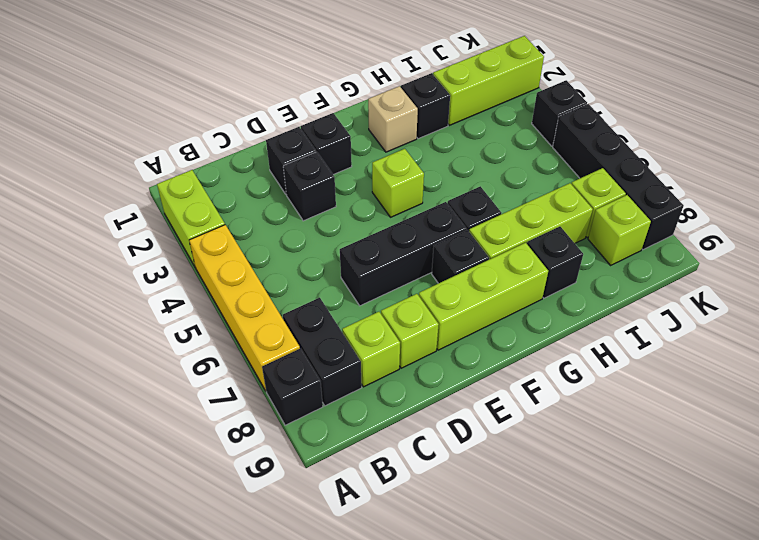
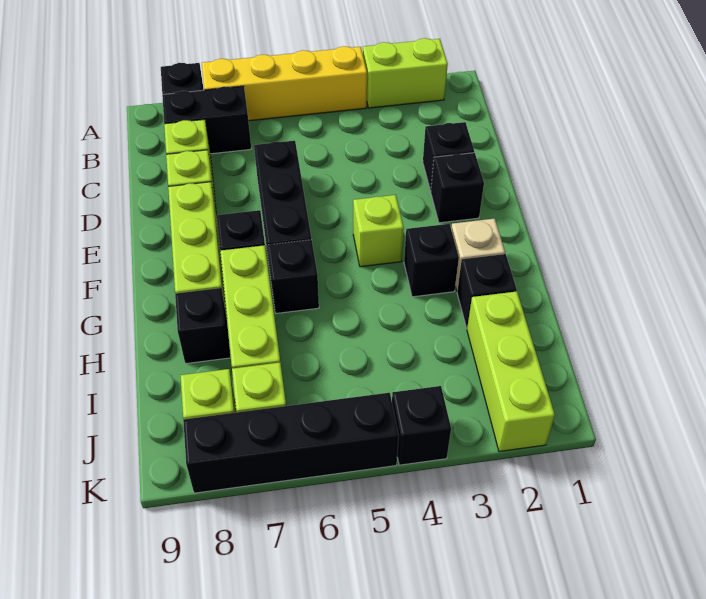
black 1x1 brick [283,152,336,221] -> black 1x1 brick moved to [404,224,459,297]

